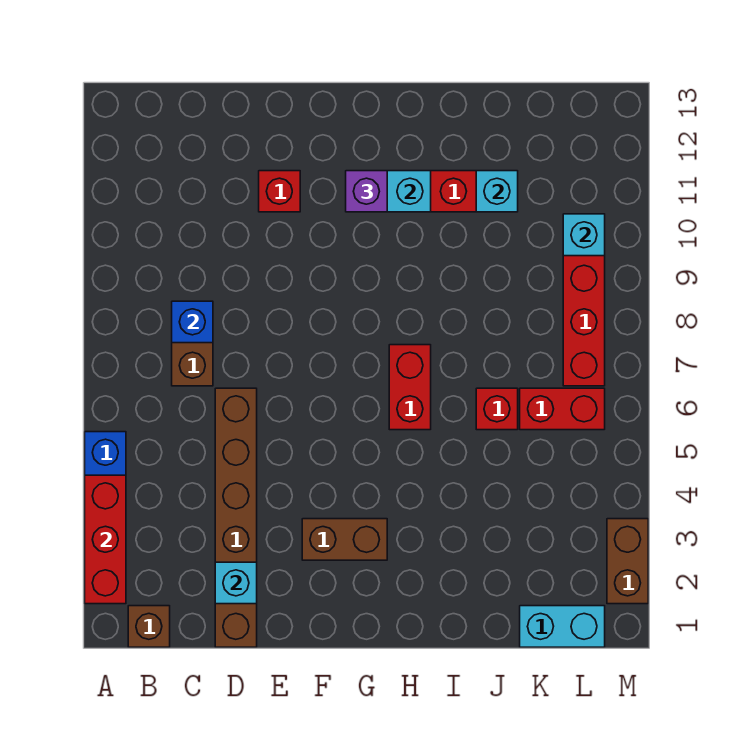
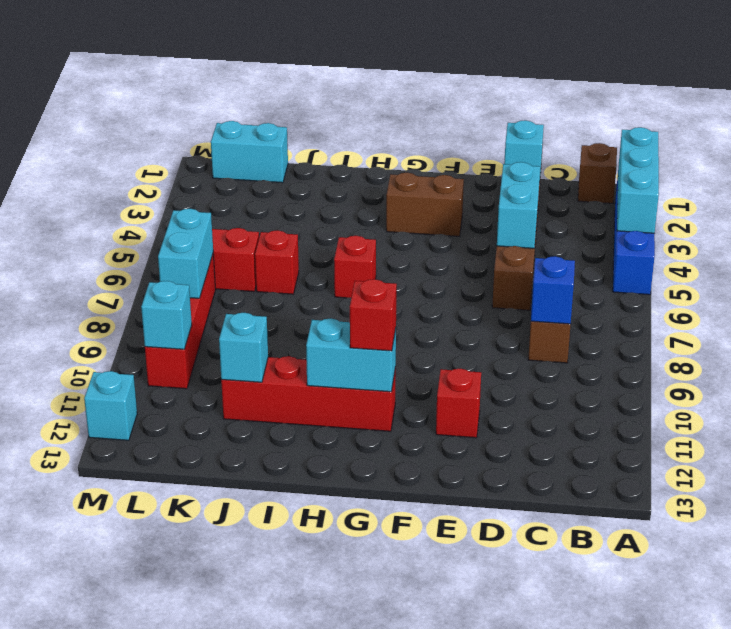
red 1x3 brick [85,475,126,604] -> cyan 1x3 brick [617,127,659,233]
none -> cyan 1x2 brick [497,162,540,248]
purple 1x1 brick [346,171,387,212] -> red 1x1 brick [350,279,397,351]
red 1x2 brick [389,345,431,430] -> red 1x1 brick [334,236,376,298]
none -> cyan 1x2 brick [158,209,213,298]
brown 1x2 brick [607,519,648,604] -> none
none -> cyan 1x1 brick [84,371,137,440]

